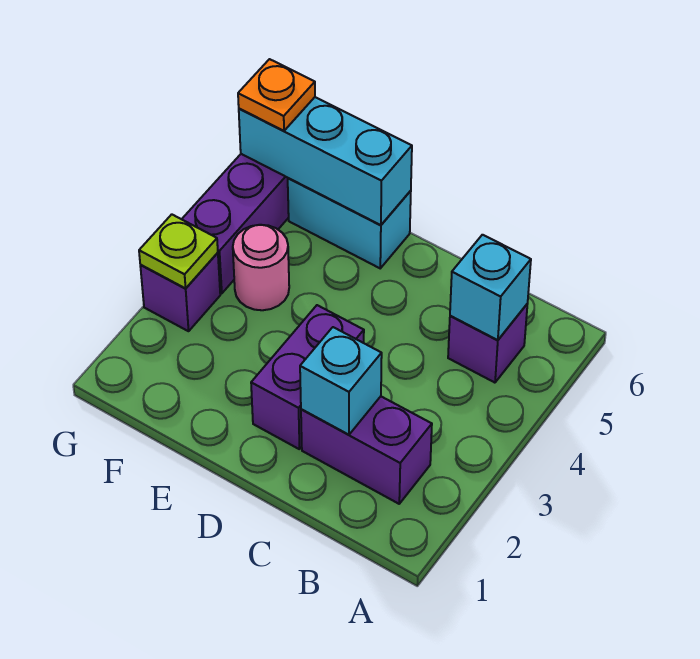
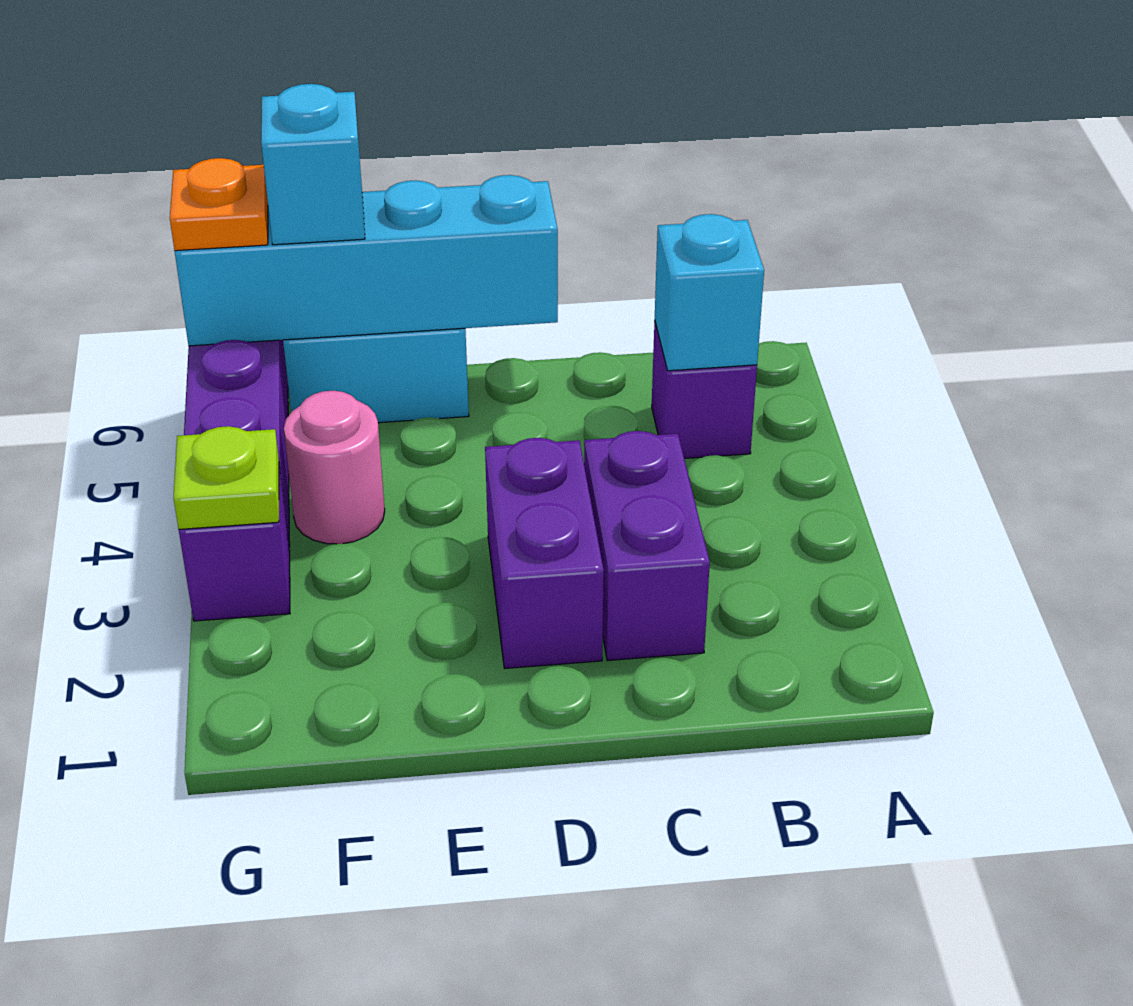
purple 1x2 brick [301,396,432,504] -> purple 1x2 brick turned to [584,431,710,661]
cyan 1x1 brick [300,327,382,435] -> cyan 1x1 brick moved to [261,84,365,245]
cyan 1x3 brick [239,97,412,225] -> cyan 1x4 brick [175,175,558,346]

